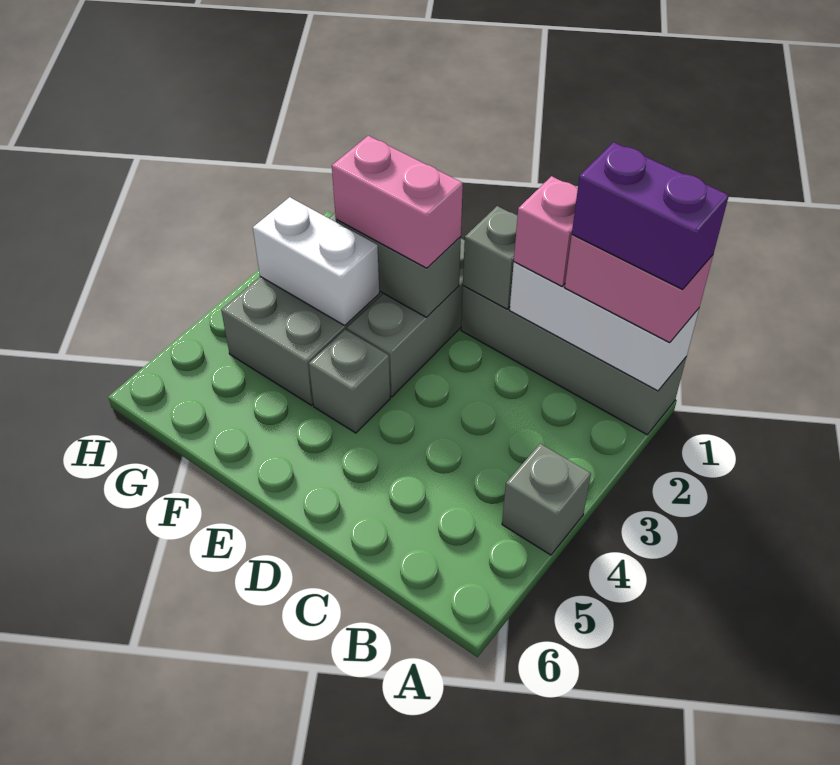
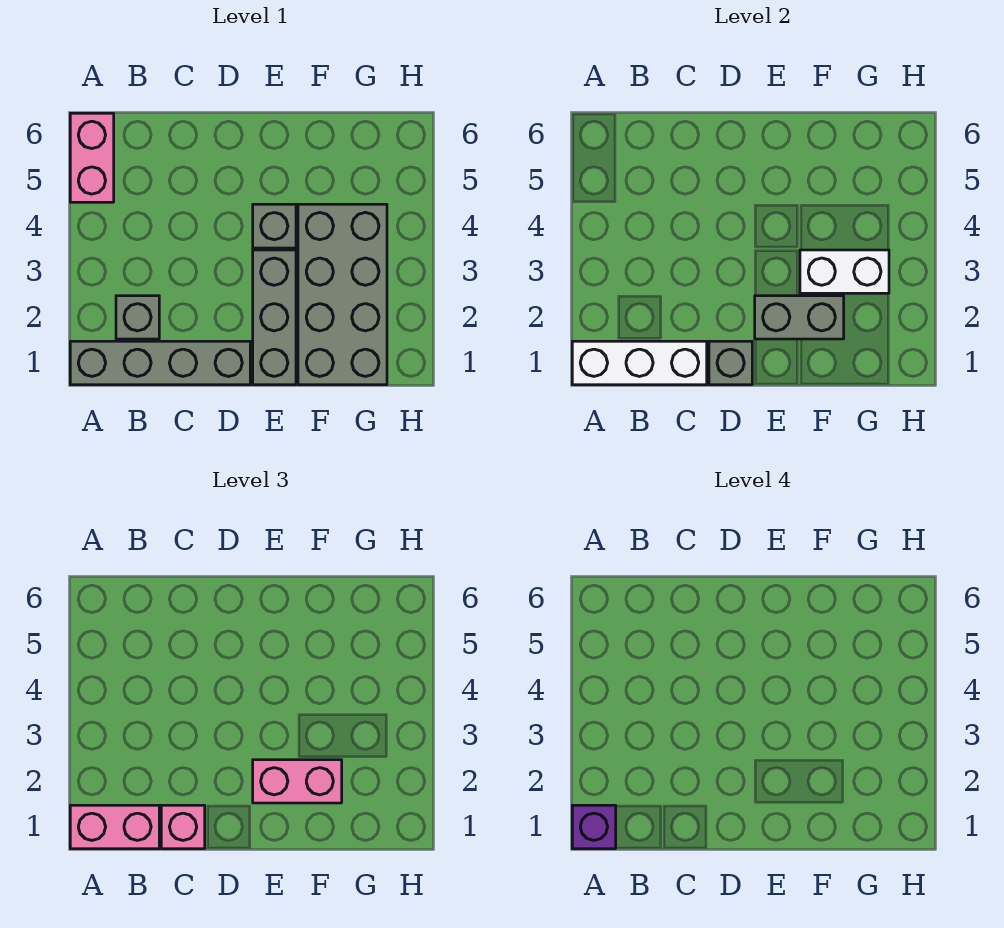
purple 1x2 brick [572,142,729,289] -> purple 1x1 brick [572,805,616,849]
grey 1x1 brick [502,444,591,555] -> grey 1x1 brick moved to [116,296,159,339]
none -> pink 1x2 brick [70,113,114,202]

